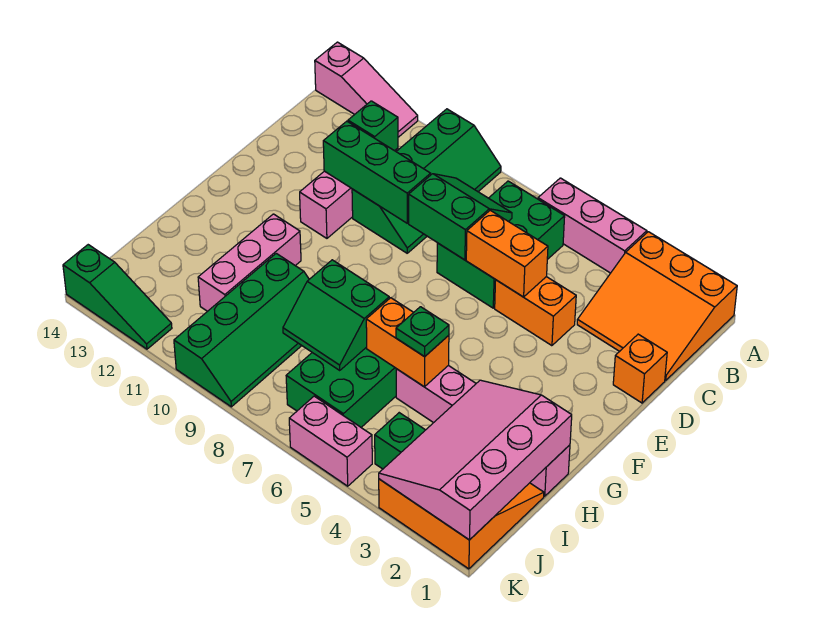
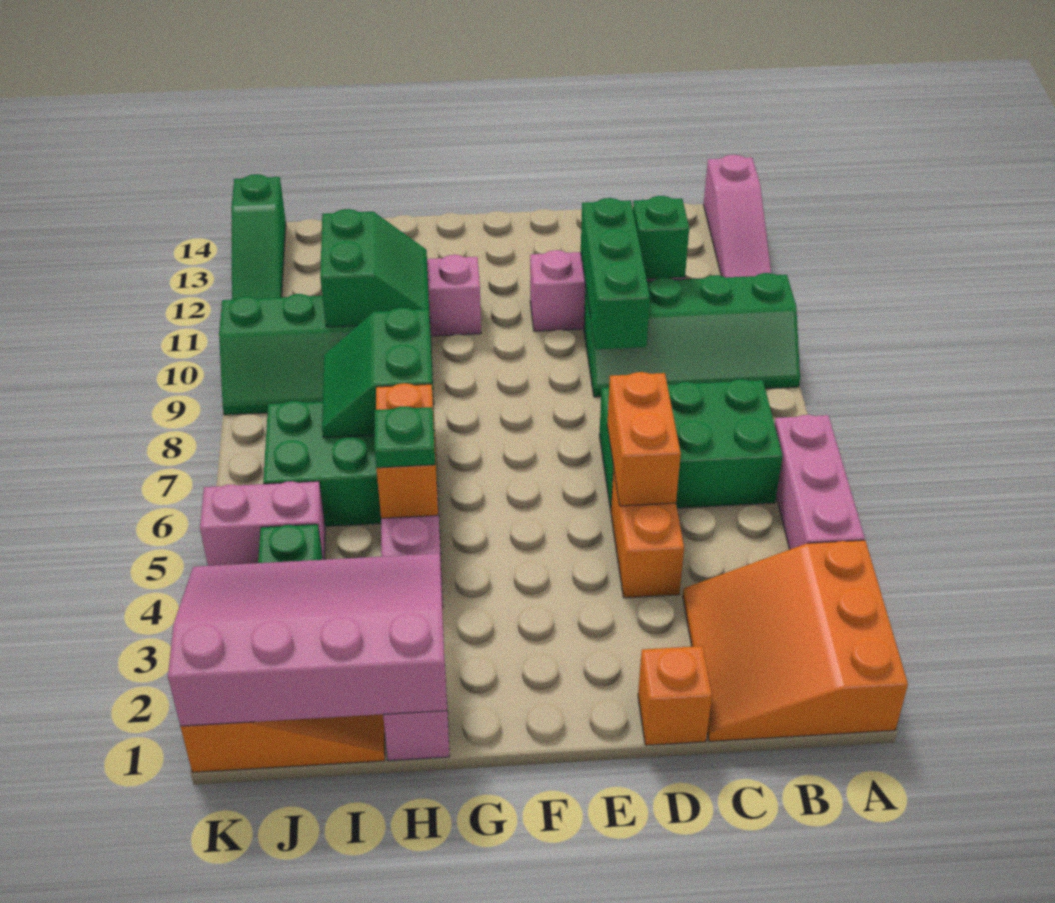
green 2x2 slope [409,174,512,260] -> green 2x2 slope moved to [320,209,430,327]
pink 1x2 brick [289,396,372,486] -> pink 1x2 brick turned to [200,481,325,566]

